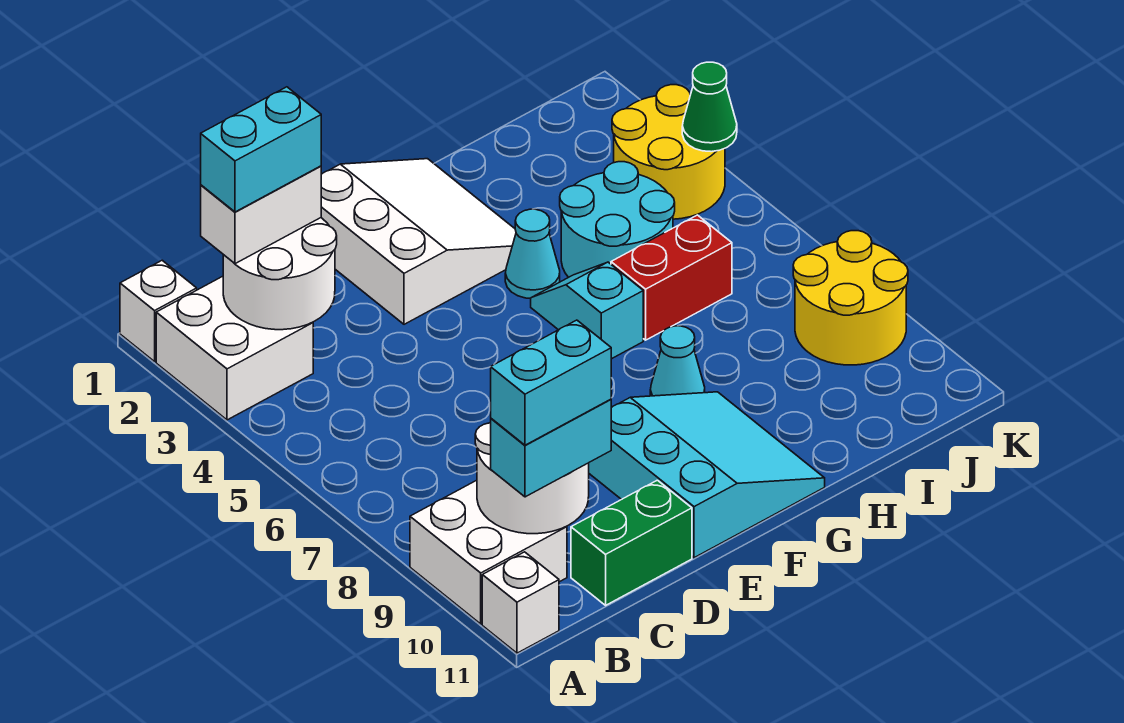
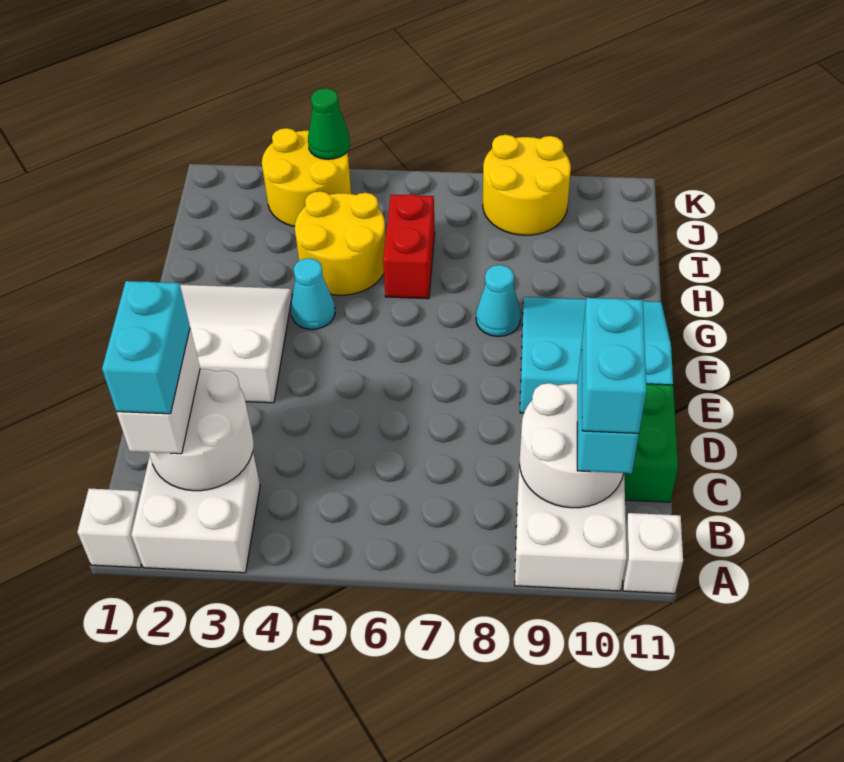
cyan 1x2 slope [531,262,643,359] -> none
cyan 2x2 round brick [560,162,675,277] -> yellow 2x2 round brick [295,191,386,295]

